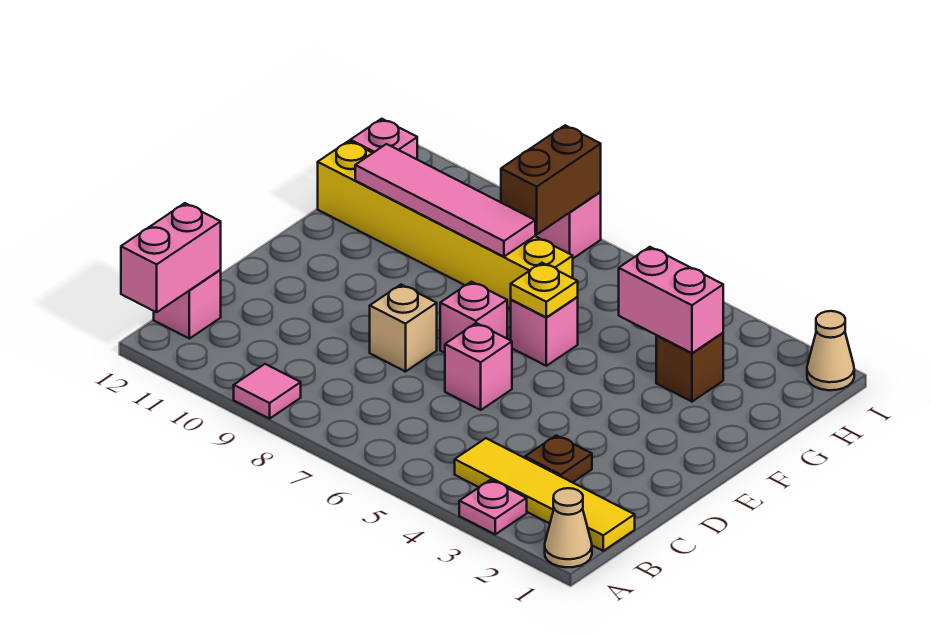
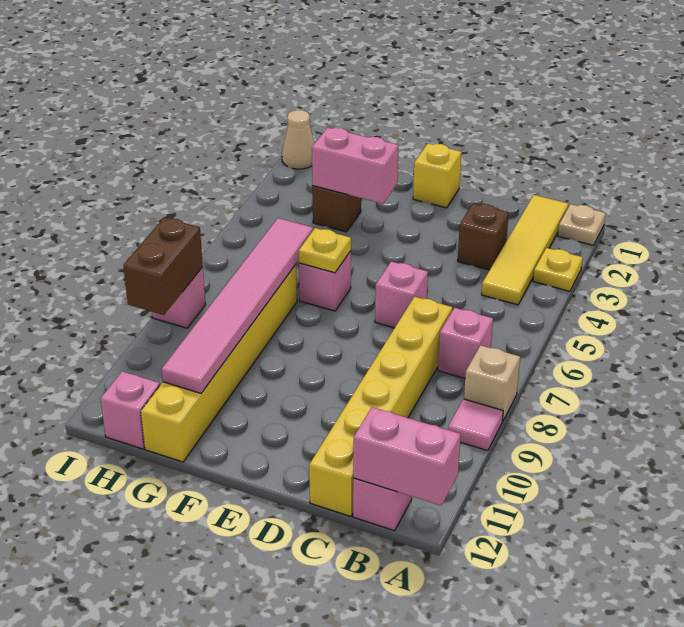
tan 1x1 cone [545,488,592,567] -> tan 1x1 plate [558,204,606,245]
pink 1x1 plate [459,480,527,534] -> yellow 1x1 plate [533,248,583,291]
brown 1x1 plate [525,435,592,483] -> brown 1x1 brick [458,203,509,270]
none -> yellow 1x6 brick [309,297,452,516]
tan 1x1 brick [370,285,437,372] -> tan 1x1 brick moved to [464,345,520,422]
none -> yellow 1x1 brick [413,144,461,208]
pink 1x1 brick [440,282,507,353] -> pink 1x1 brick moved to [438,308,493,378]
pink 1x2 brick [619,247,723,353] -> pink 1x2 brick turned to [312,127,399,204]
pink 1x4 tile [355,144,535,257] -> pink 1x6 tile [162,218,313,393]
brown 1x2 brick [501,125,601,234] -> brown 1x2 brick turned to [123,217,203,315]

